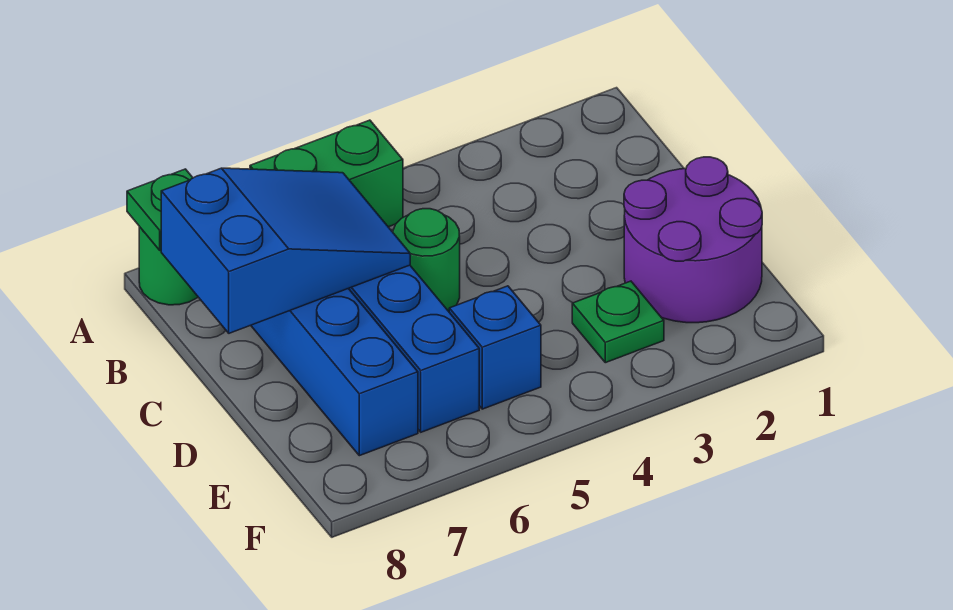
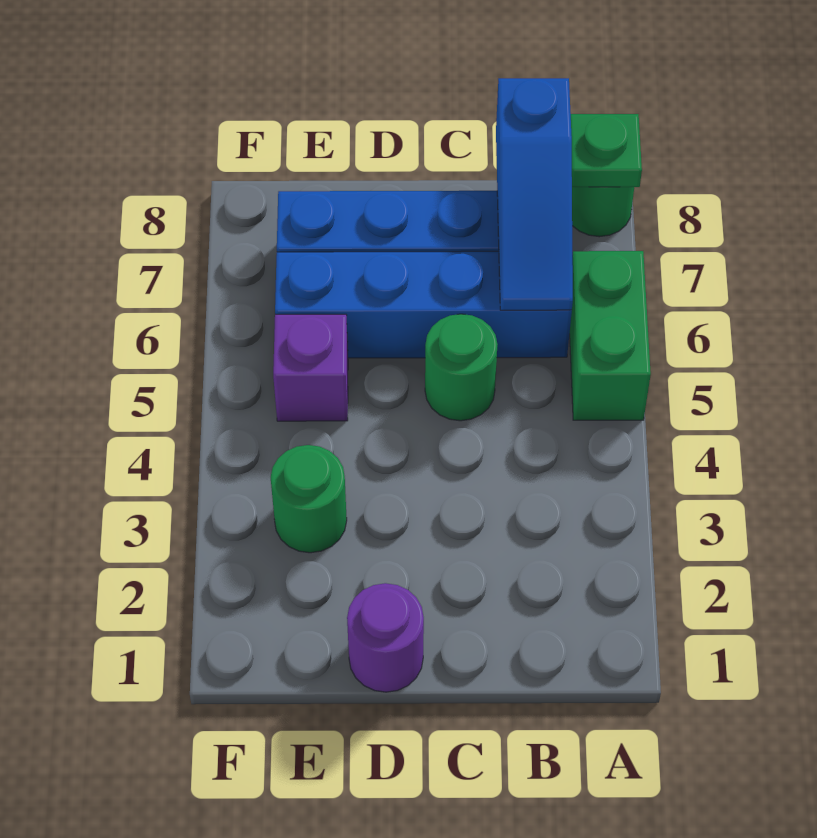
blue 2x3 slope [161,168,410,333] -> blue 1x3 slope [496,78,573,310]
purple 2x2 round brick [624,157,762,323] -> purple 1x1 round brick [347,583,424,692]
green 1x1 plate [572,281,664,363] -> green 1x1 round brick [271,445,347,553]
blue 1x1 brick [449,286,541,409] -> purple 1x1 brick [273,314,348,421]

